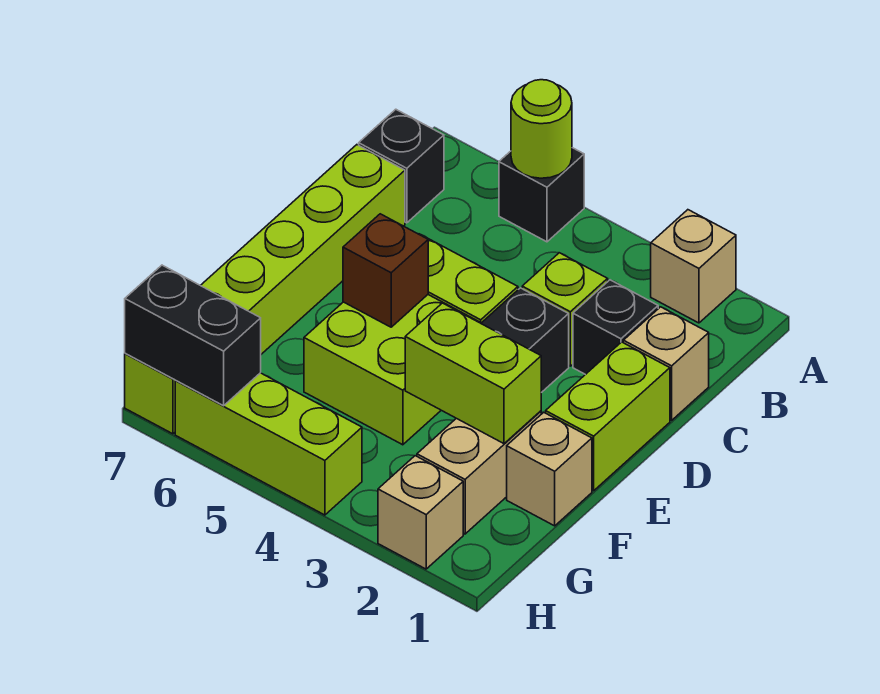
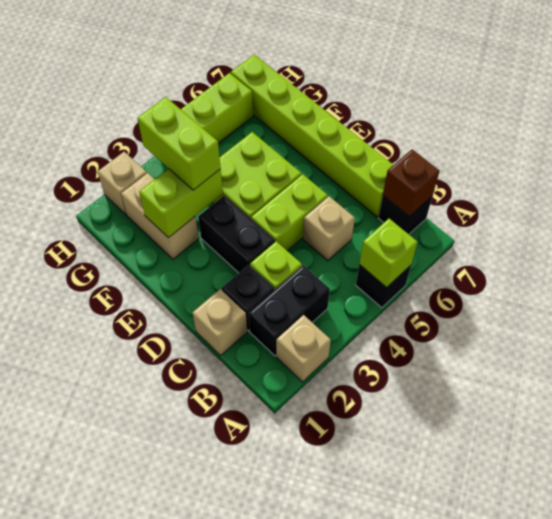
lime 1x1 round brick [511,80,572,178] -> lime 1x1 brick [359,219,418,288]
lime 1x2 brick [546,342,670,491] -> lime 1x2 brick moved to [137,97,221,190]
brown 1x1 brick [343,214,428,327] -> brown 1x1 brick moved to [383,149,439,217]
tan 1x1 brick [507,412,592,526] -> tan 1x1 brick moved to [303,196,355,261]
black 1x2 brick [125,265,261,406] -> black 1x2 brick moved to [249,265,330,356]

